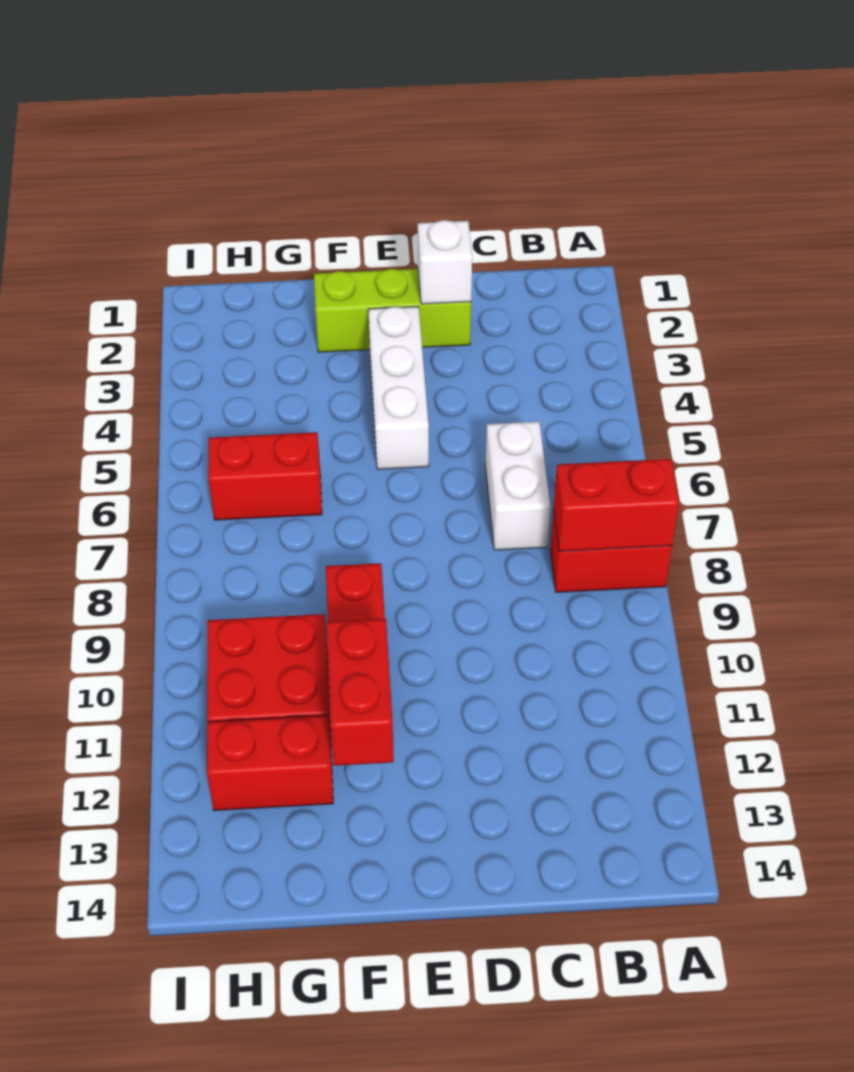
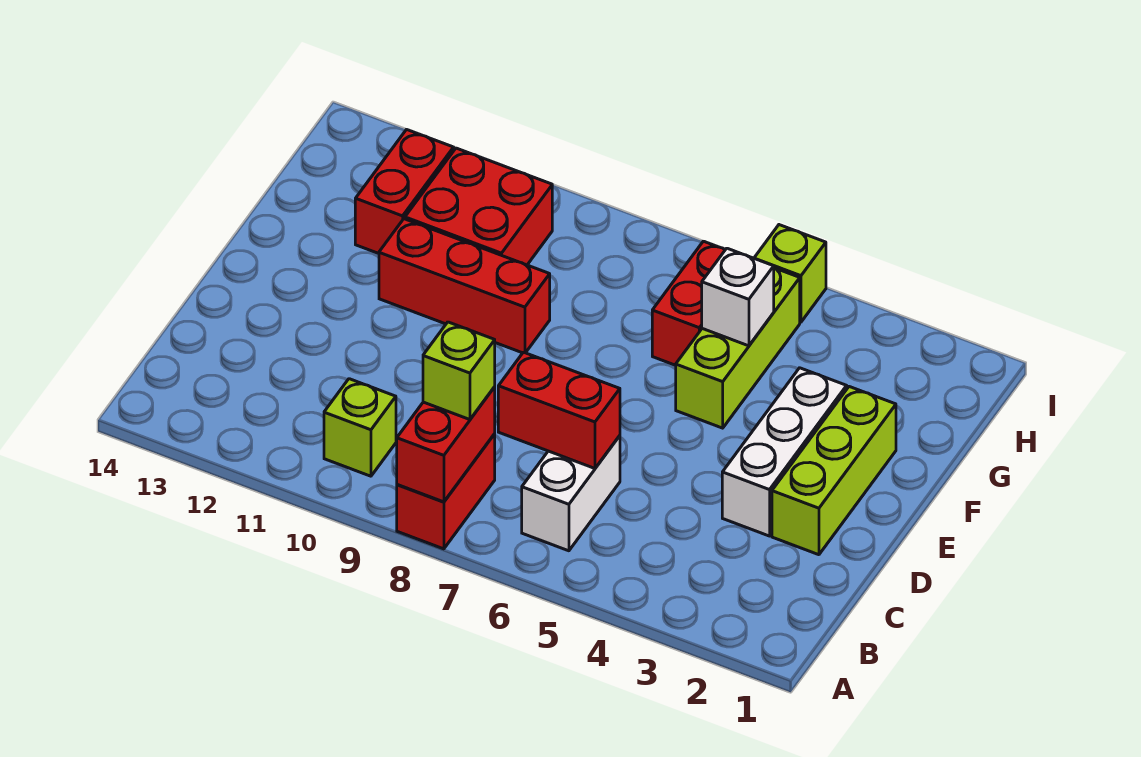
none -> lime 1x1 brick [423,322,495,420]
none -> lime 1x1 brick [324,379,396,476]
white 1x2 brick [485,422,550,550] -> white 1x2 brick turned to [522,436,620,551]
white 1x1 brick [418,220,472,304] -> white 1x1 brick moved to [702,248,774,346]
white 1x3 brick [368,307,429,469] -> white 1x3 brick turned to [722,368,847,536]
none -> lime 1x3 brick [676,268,800,428]
red 1x2 brick [327,619,394,766] -> red 1x2 brick moved to [498,352,620,468]
none -> lime 1x1 brick [754,225,826,322]

